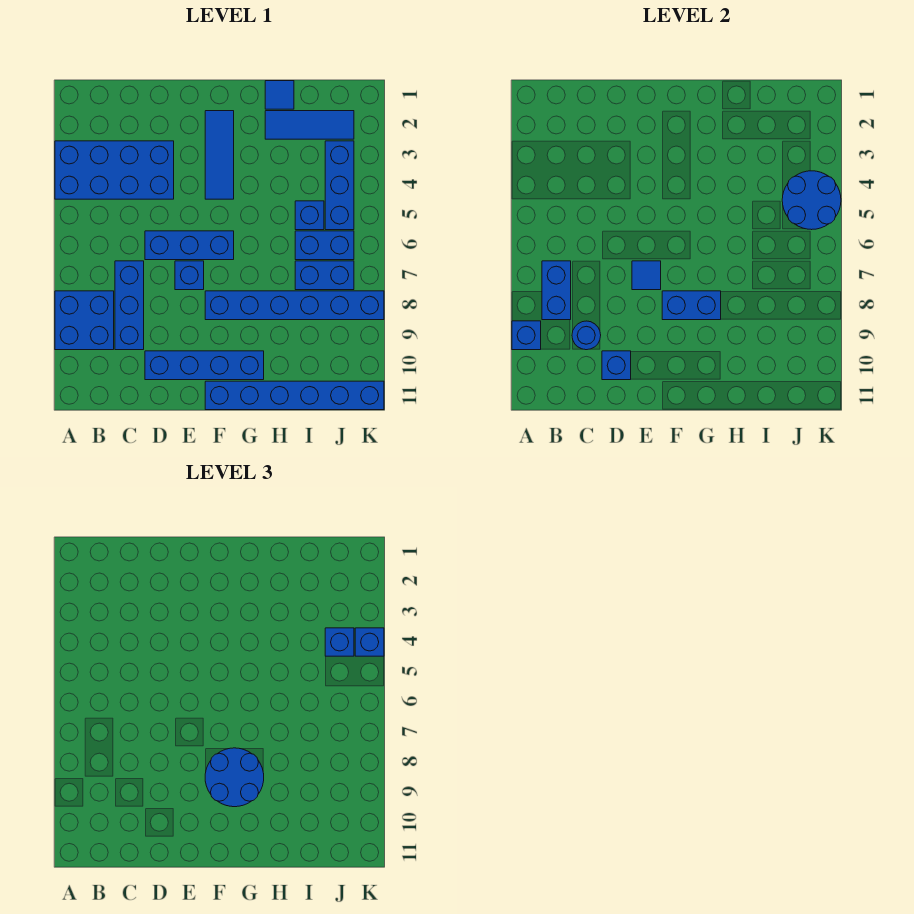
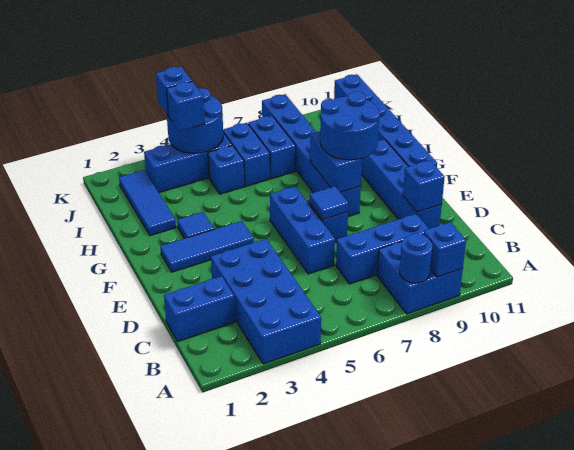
blue 1x2 brick [542,261,571,320] -> blue 1x2 brick moved to [164,276,235,341]
blue 1x1 round brick [572,321,601,350] -> blue 1x1 round brick moved to [400,233,432,283]
blue 1x1 tile [265,81,294,109] -> blue 1x1 tile moved to [177,212,214,239]

